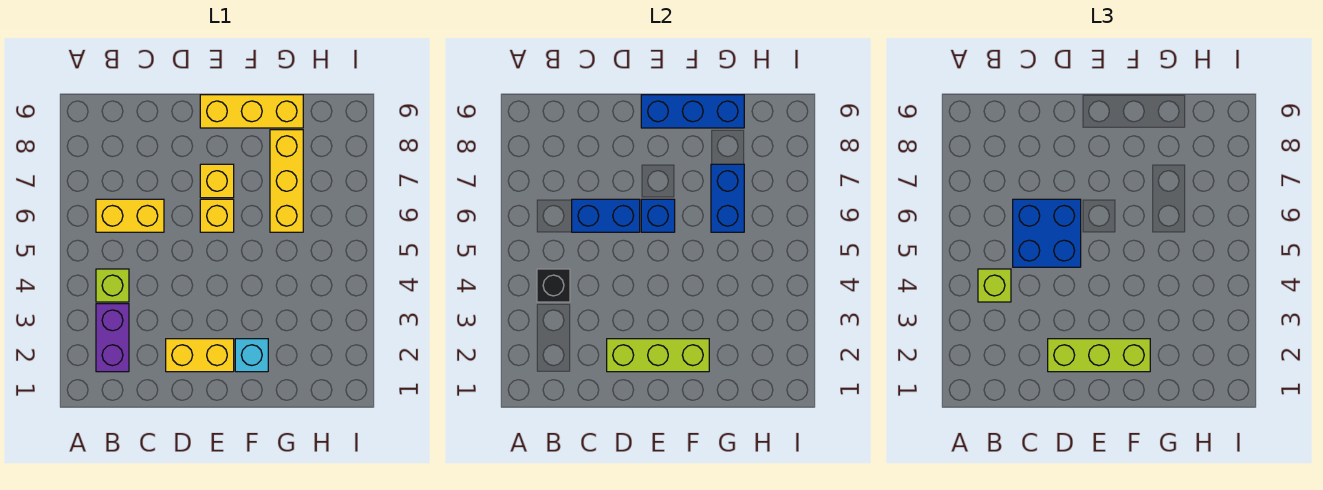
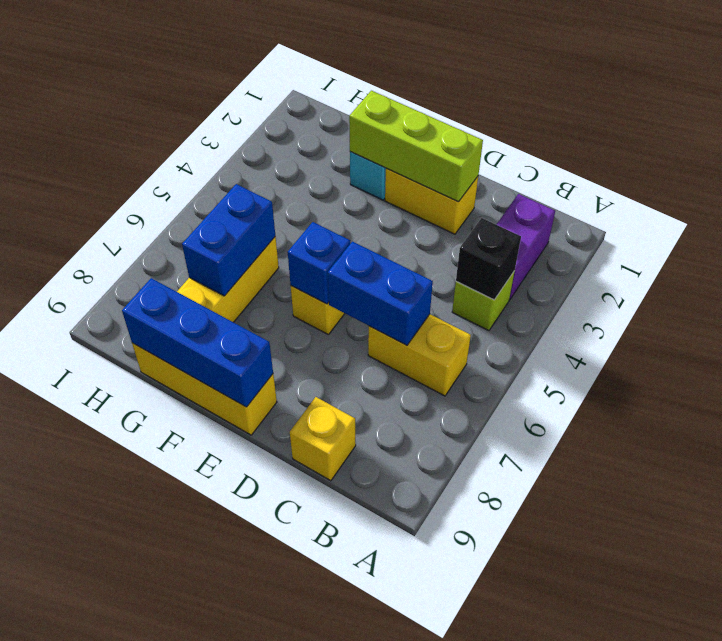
lime 1x1 brick [978,269,1011,302] -> none
blue 2x2 brick [1013,199,1081,267] -> none
lime 1x3 brick [1048,339,1150,372] -> none
yellow 1x1 brick [200,164,234,198] -> yellow 1x1 brick moved to [290,397,356,481]

